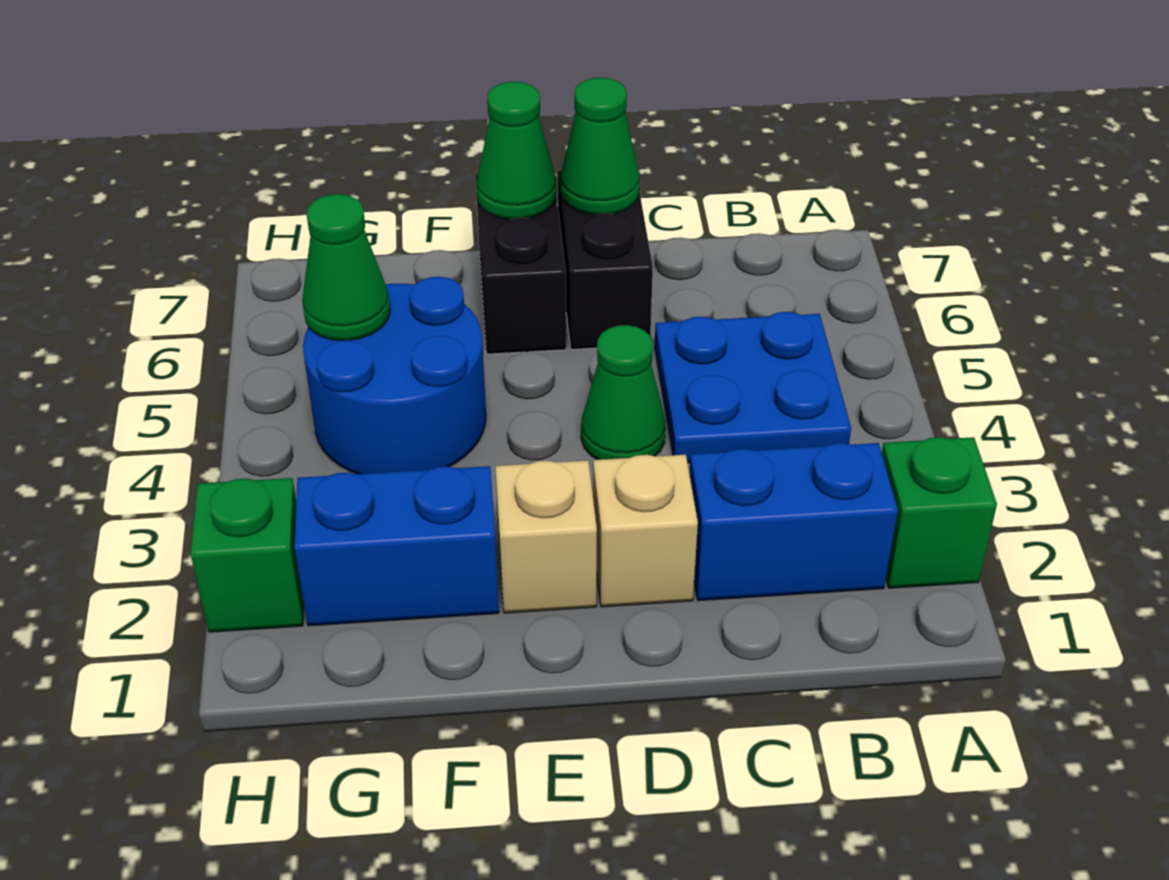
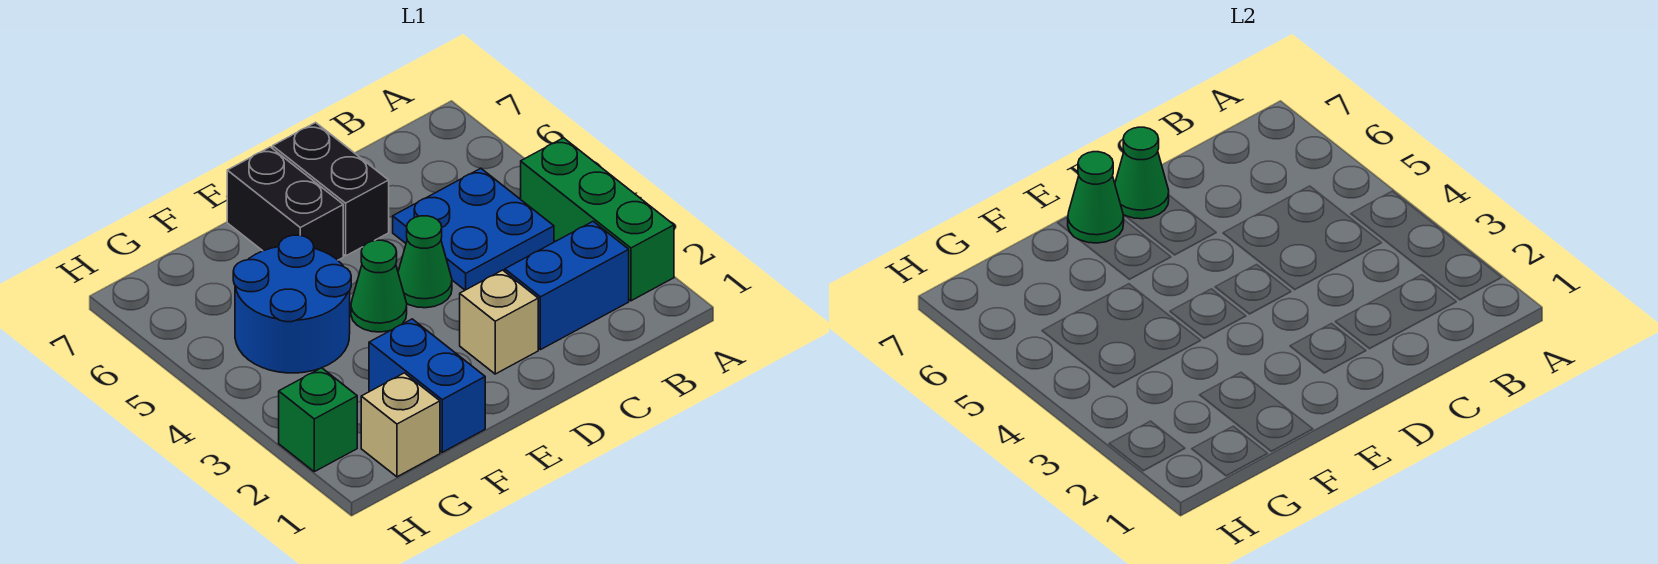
green 1x1 brick [882,437,997,588] -> green 1x3 brick [521,138,674,301]
tan 1x1 brick [495,460,597,613] -> tan 1x1 brick moved to [361,373,440,477]
blue 1x2 brick [294,466,499,626] -> blue 1x2 brick turned to [369,319,485,452]
green 1x1 cone [302,194,390,341] -> green 1x1 cone moved to [351,240,407,332]

